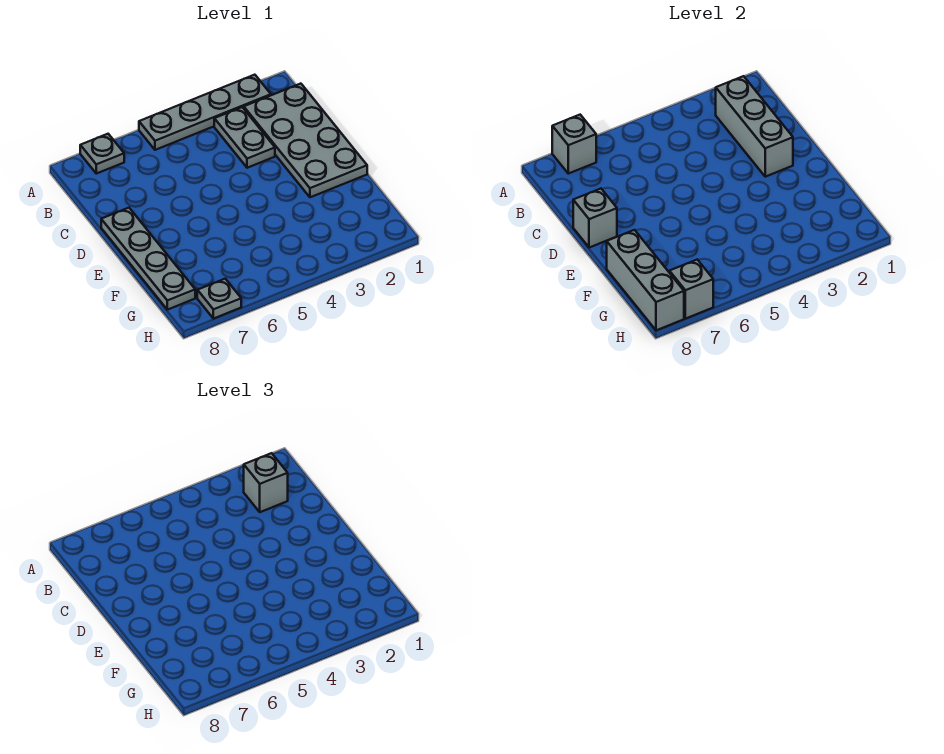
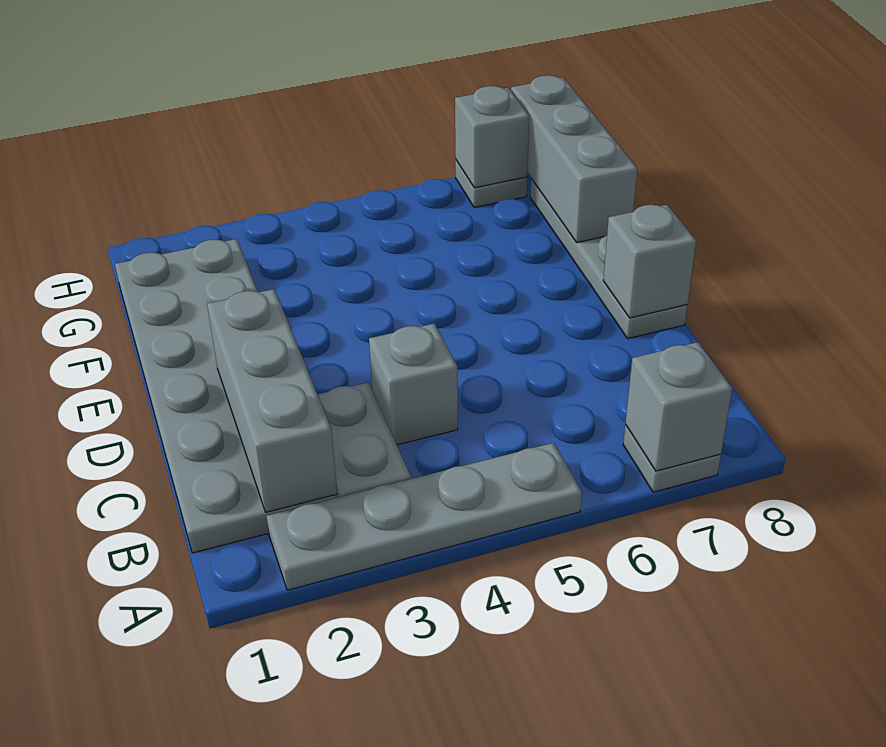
grey 2x4 plate [244,84,367,197] -> grey 2x6 plate [115,239,338,553]
grey 1x1 brick [244,453,288,512] -> grey 1x1 brick moved to [369,323,458,445]

